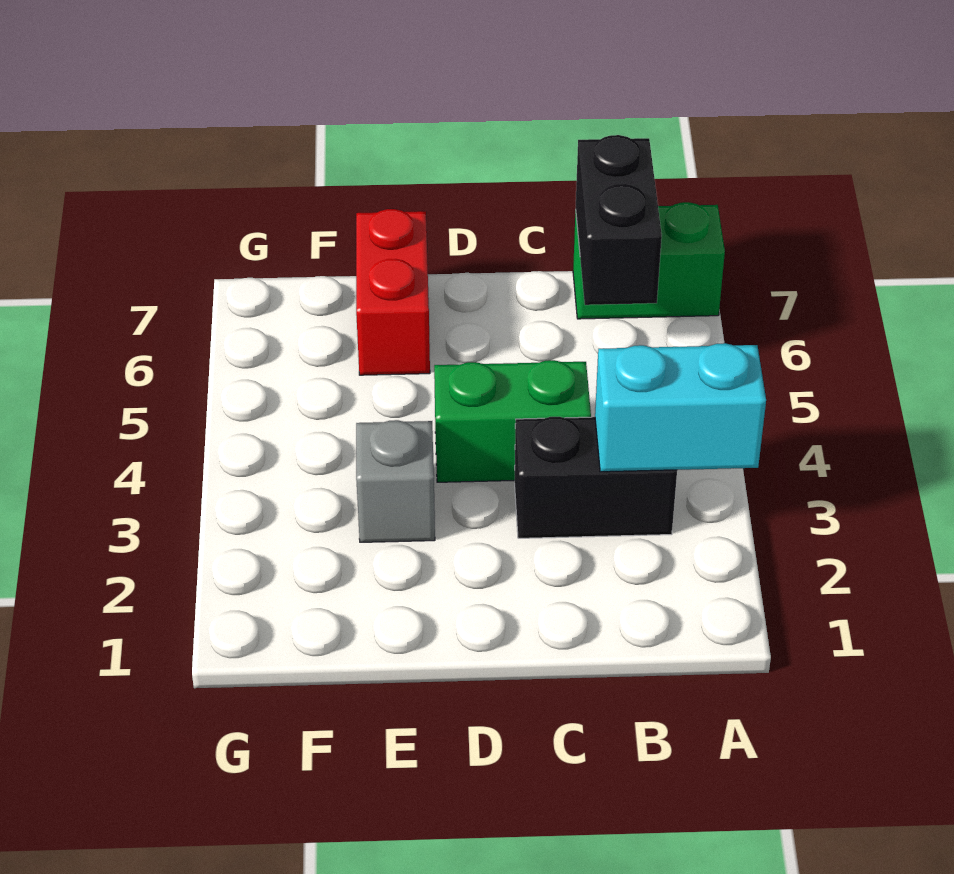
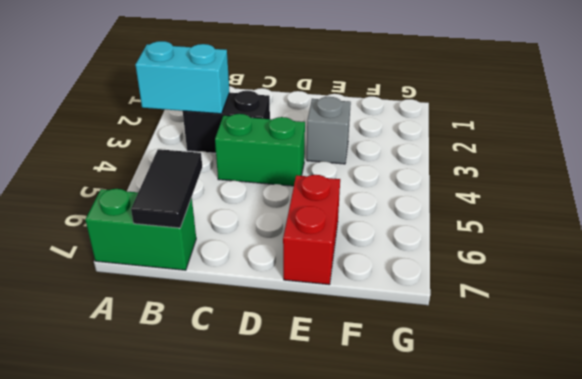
black 1x2 brick [576,135,662,305] -> black 1x2 tile [131,149,202,228]

